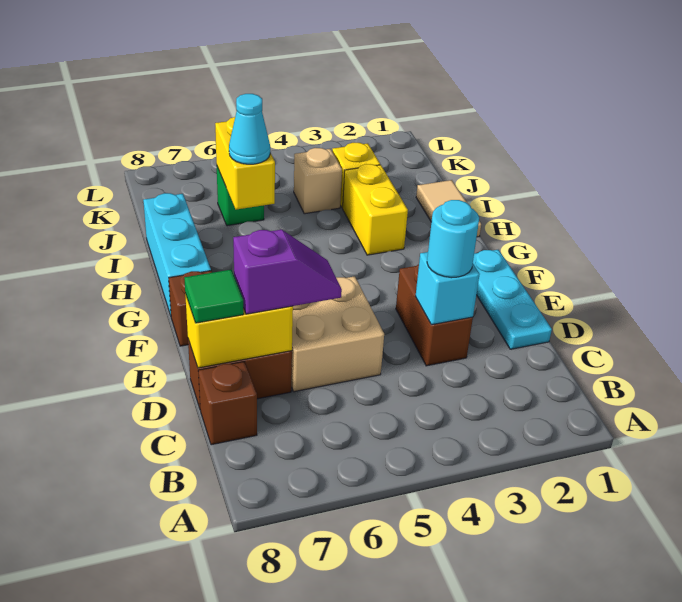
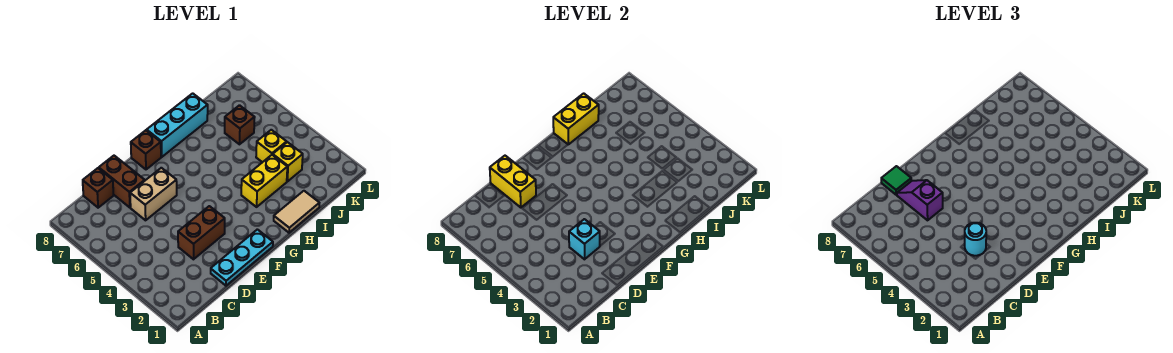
tan 2x2 brick [291,276,384,392] -> tan 1x2 brick [130,168,177,220]
purple 1x2 slope [233,230,342,314] -> purple 1x2 slope turned to [897,180,943,220]
yellow 1x2 brick [215,117,275,209] -> yellow 1x2 brick moved to [553,93,599,144]
cyan 1x1 cone [229,94,270,164] -> none
tan 1x1 brick [294,148,342,214] -> yellow 1x1 brick [256,130,287,162]
green 1x1 brick [217,167,264,226] -> brown 1x1 brick [225,105,255,144]

